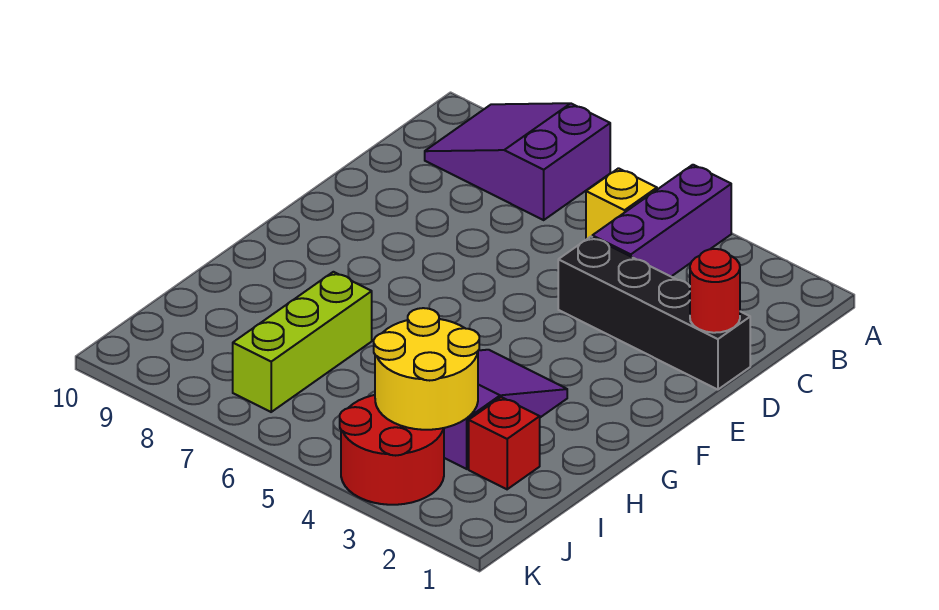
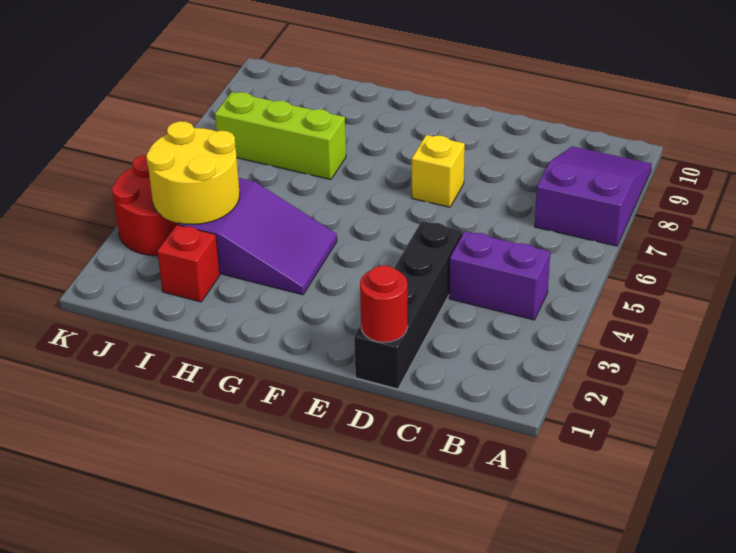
purple 1x3 brick [592,165,731,276] -> purple 1x2 brick [449,231,550,320]
yellow 1x1 brick [586,168,657,239] -> yellow 1x1 brick moved to [412,135,465,207]

